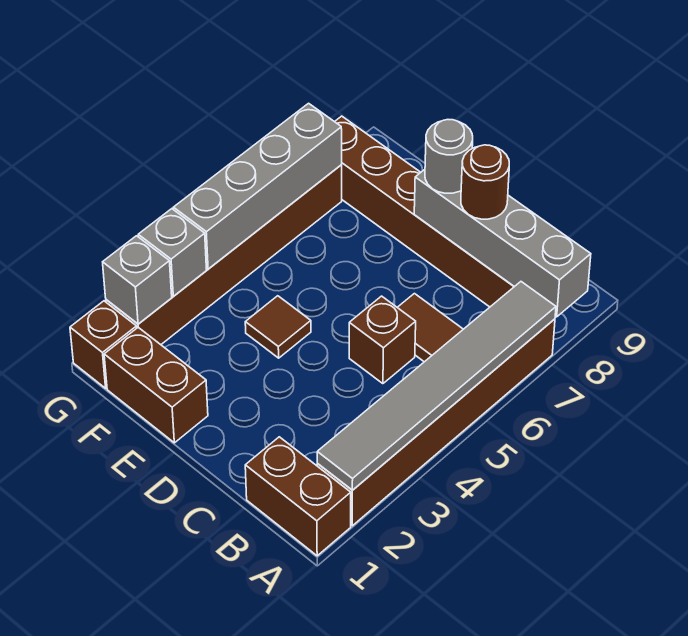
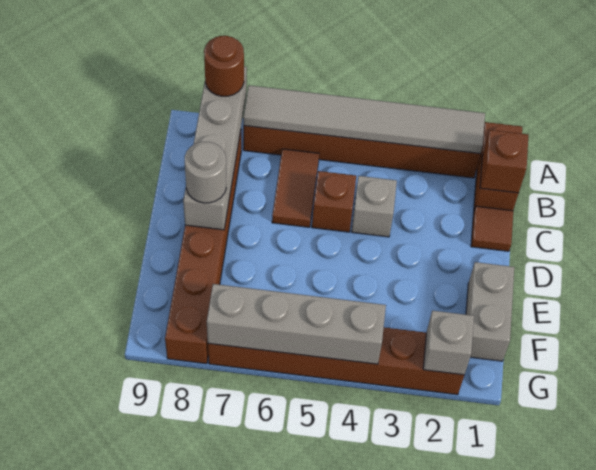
brown 1x1 round brick [461,145,509,219] -> brown 1x1 round brick moved to [204,36,244,96]
brown 1x2 brick [104,327,208,443] -> grey 1x2 brick [466,262,514,361]
brown 1x1 tile [245,296,311,358] -> brown 1x1 tile moved to [471,206,513,251]
brown 1x1 brick [70,301,137,388] -> brown 1x1 brick moved to [480,130,528,193]
grey 1x1 brick [138,209,207,296] -> grey 1x1 brick moved to [352,176,397,237]

